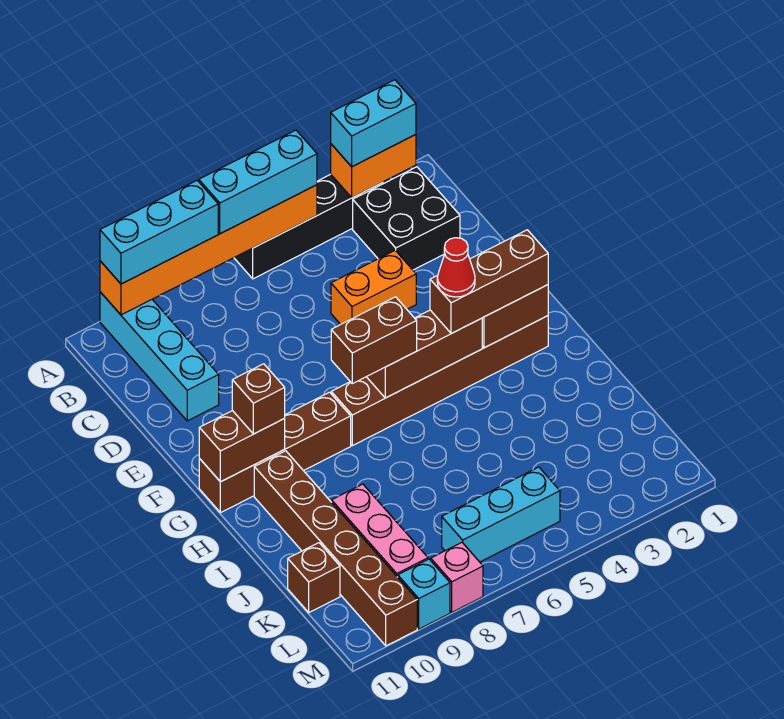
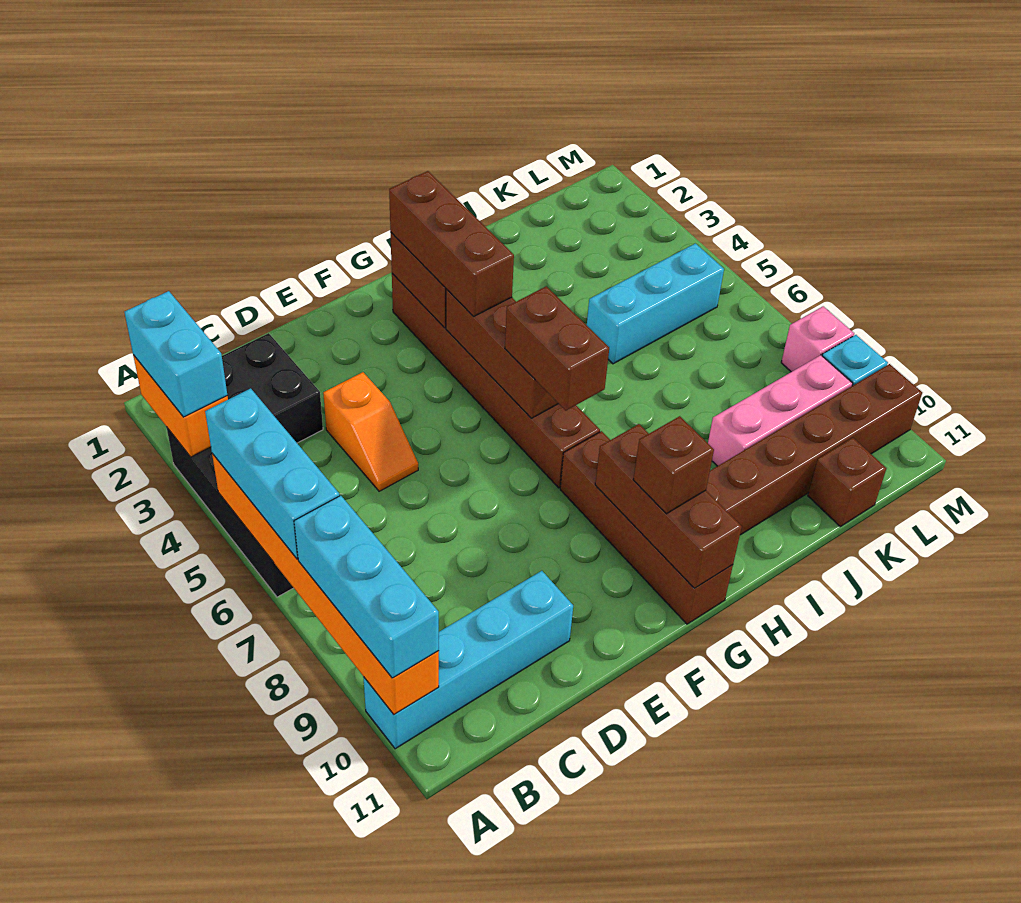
orange 1x2 brick [331,250,416,324] -> orange 1x2 slope [323,372,418,491]
red 1x1 cone [437,238,475,297] -> none
brown 1x2 brick [199,411,285,482] -> brown 1x3 brick [595,424,742,588]
cyan 1x3 brick [442,467,560,562] -> cyan 1x3 brick turned to [587,243,724,364]

